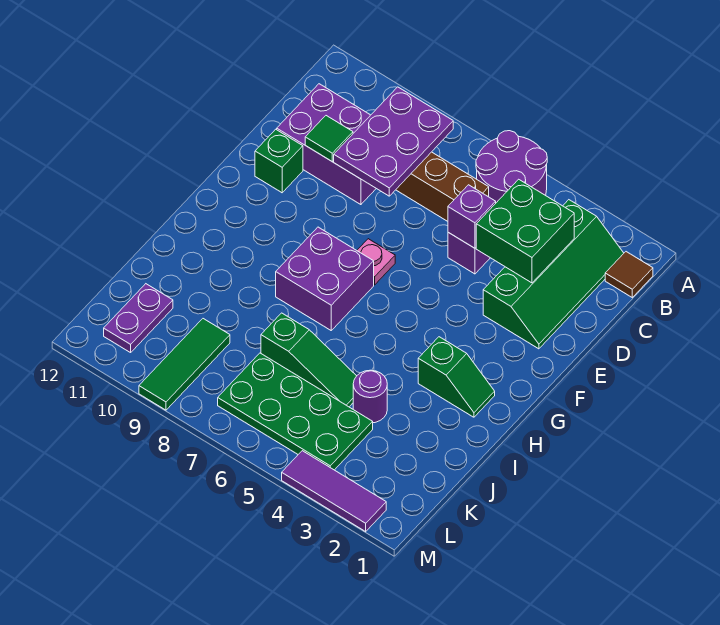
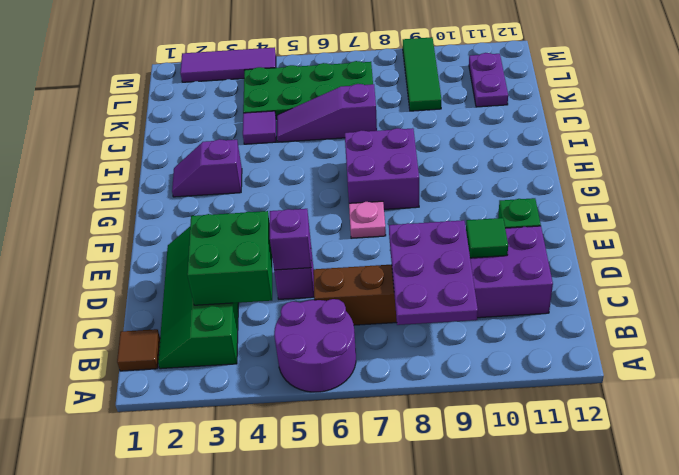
green 1x2 slope [418,337,495,417] -> purple 1x2 slope [172,139,242,197]
purple 1x1 round brick [353,370,387,423] -> purple 1x1 tile [243,111,276,144]
green 1x3 slope [261,313,356,407] -> purple 1x3 slope [277,84,377,142]

